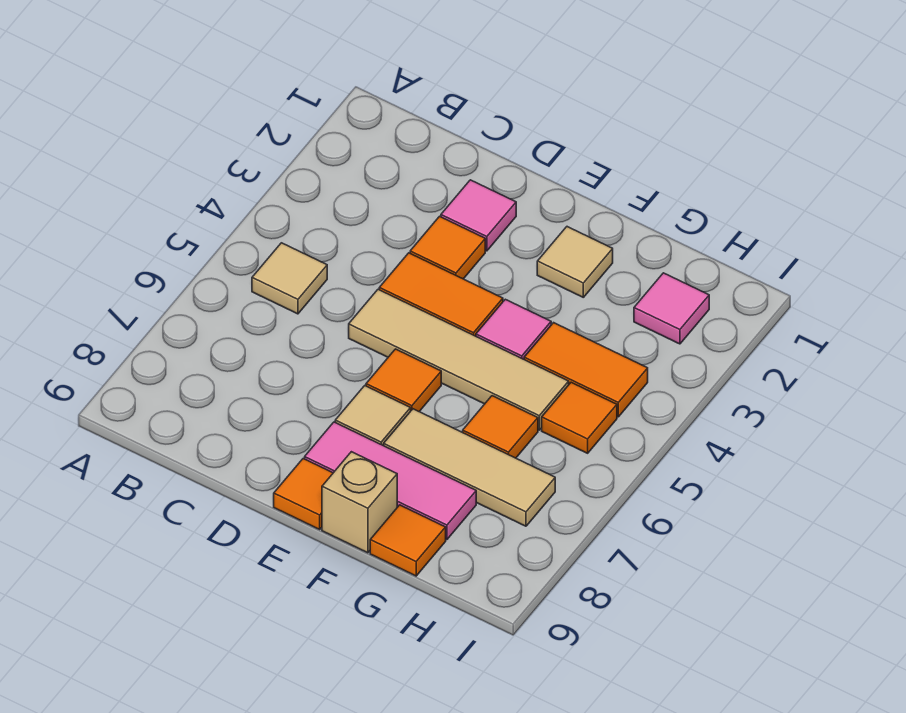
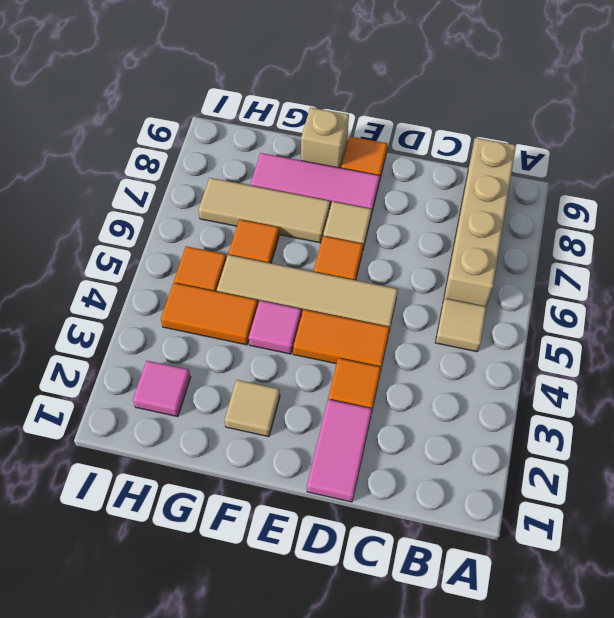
none -> tan 1x4 brick [443,138,516,306]
pink 1x1 tile [441,180,516,251] -> pink 1x2 tile [307,399,372,502]
orange 1x1 tile [370,505,446,576] -> none

